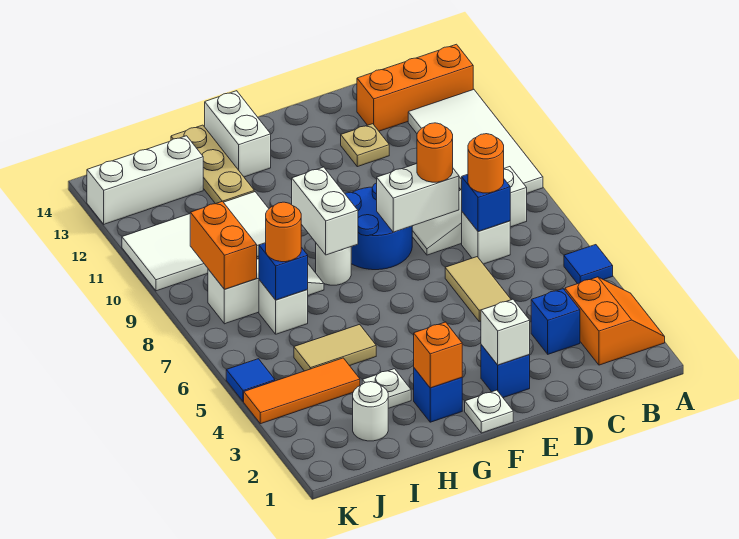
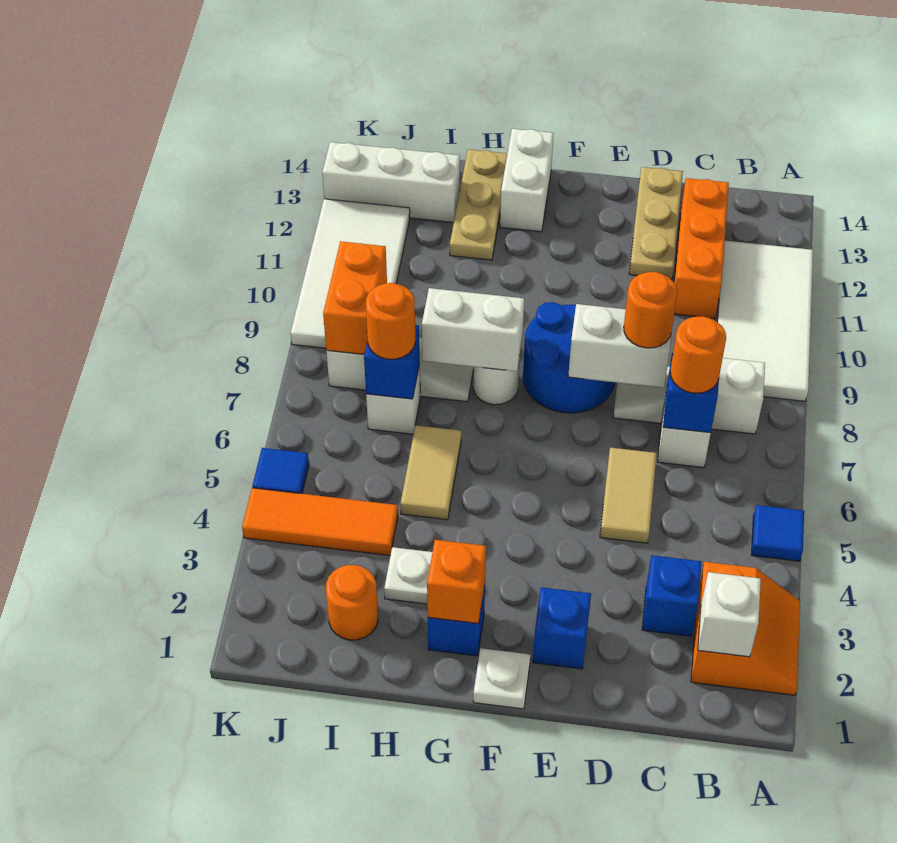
orange 1x3 brick [357,44,473,131] -> orange 1x3 brick turned to [674,178,729,319]
tan 1x1 plate [341,124,389,167] -> tan 1x3 plate [629,167,683,279]
white 1x1 brick [481,299,530,365] -> white 1x1 brick moved to [698,572,761,657]
white 1x2 brick [291,167,358,255] -> white 1x2 brick turned to [422,288,524,371]
tan 1x2 tile [294,324,376,371] -> tan 1x2 tile turned to [400,425,461,520]
white 2x4 tile [122,192,269,291] -> white 2x4 tile turned to [290,199,410,348]
white 1x1 round brick [353,382,388,441] -> orange 1x1 round brick [326,565,378,640]

